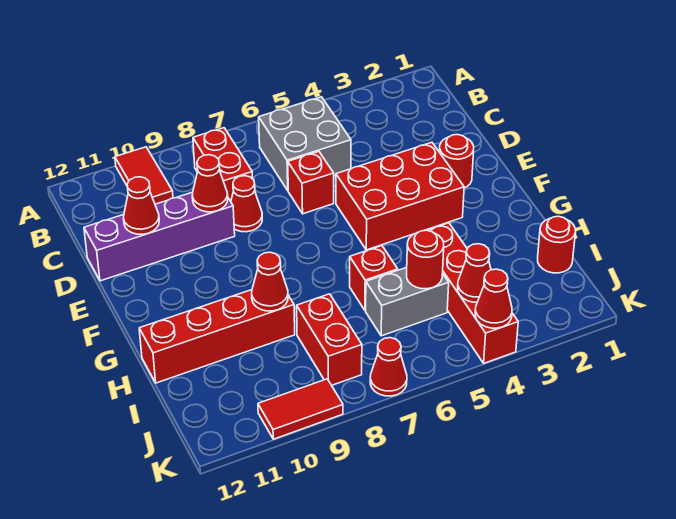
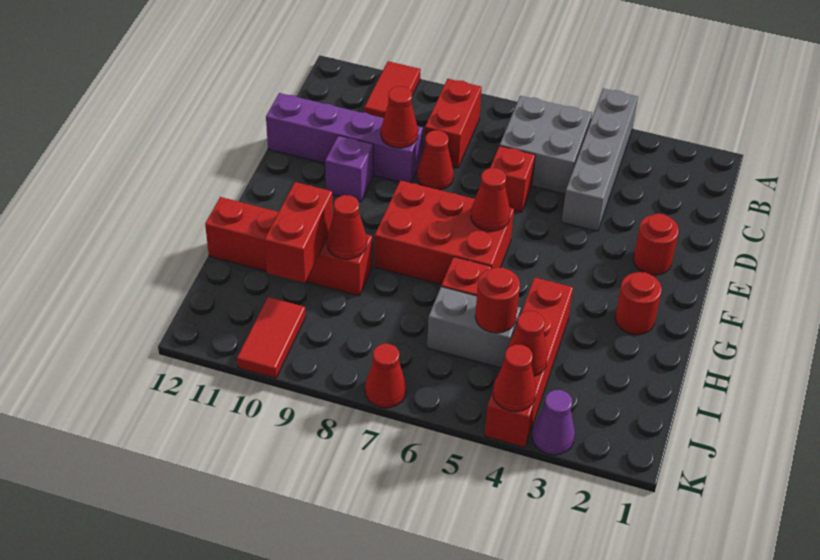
none -> grey 1x4 brick [562,88,638,231]
red 1x1 cone [123,177,159,234] -> red 1x1 cone moved to [471,168,510,231]
red 2x3 brick [336,142,464,250] -> red 2x3 brick moved to [375,180,514,285]
none -> purple 1x1 brick [325,136,373,202]
red 1x1 round brick [538,216,576,273] -> red 1x1 round brick moved to [615,272,662,335]
red 1x2 brick [297,294,362,385] -> red 1x2 brick moved to [265,182,333,283]
none -> purple 1x1 cone [532,390,575,455]
red 1x2 tile [258,379,343,439] -> red 1x2 tile turned to [237,297,306,378]

